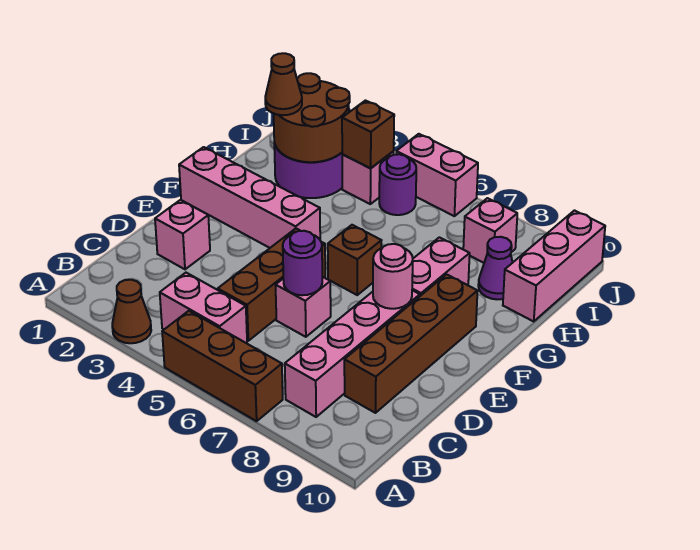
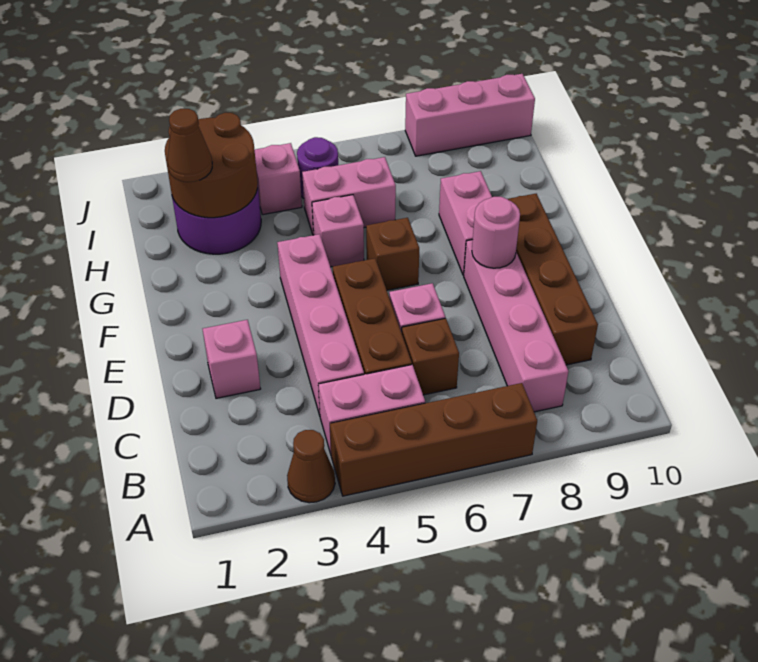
brown 1x3 brick [162,311,283,421] -> brown 1x4 brick [330,383,537,496]
purple 1x1 round brick [283,231,322,295] -> none
pink 1x4 brick [179,147,320,248] -> pink 1x4 brick turned to [277,234,364,415]
purple 1x1 cone [478,237,513,299] -> none
pink 1x3 brick [503,211,605,321] -> pink 1x3 brick turned to [405,74,535,156]
brown 1x1 brick [342,101,394,168] -> brown 1x1 brick moved to [402,318,459,395]
pink 1x1 brick [463,198,517,263] -> pink 1x1 brick moved to [312,195,364,267]
pink 1x2 brick [396,134,478,216] -> pink 1x2 brick moved to [302,157,396,235]

